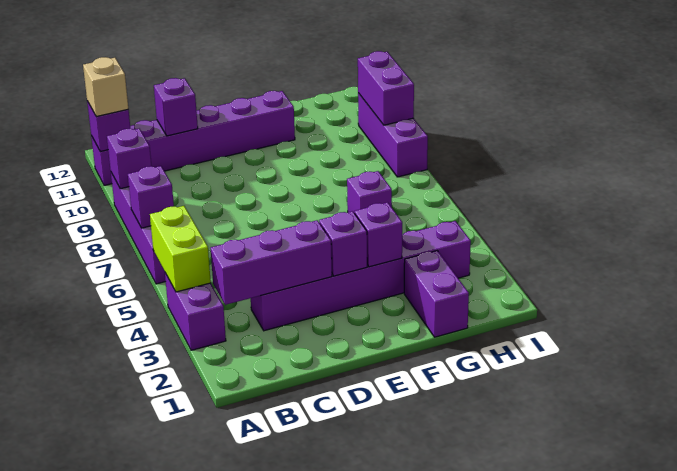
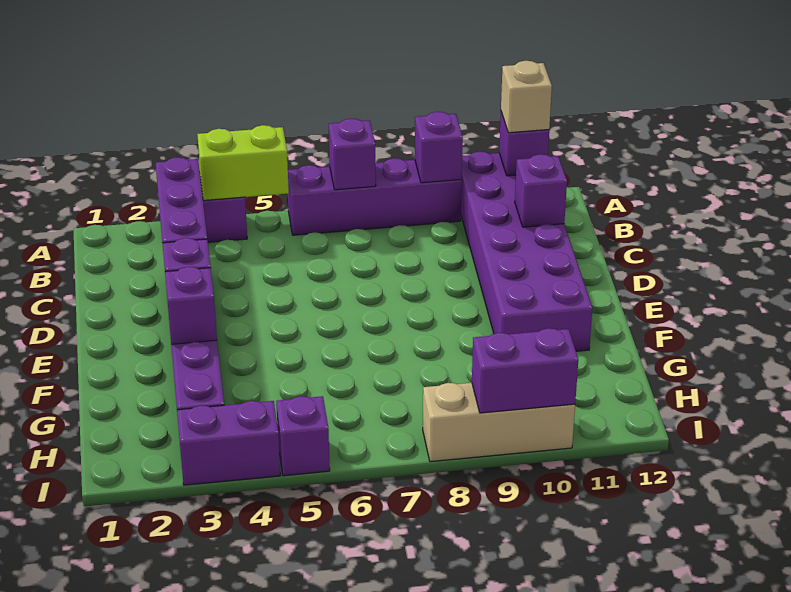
purple 1x6 brick [91,91,295,186] -> purple 2x6 brick [461,152,592,351]
purple 1x2 brick [404,251,469,337] -> purple 1x2 brick moved to [177,401,280,485]
purple 1x1 brick [347,171,392,213] -> purple 1x1 brick moved to [276,396,330,476]
purple 1x3 brick [358,93,428,177] -> tan 1x3 brick [423,383,575,462]

